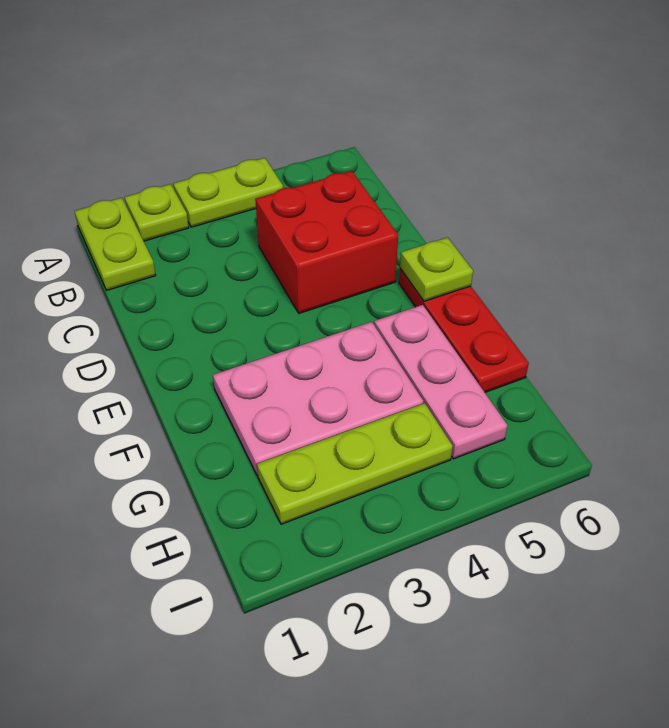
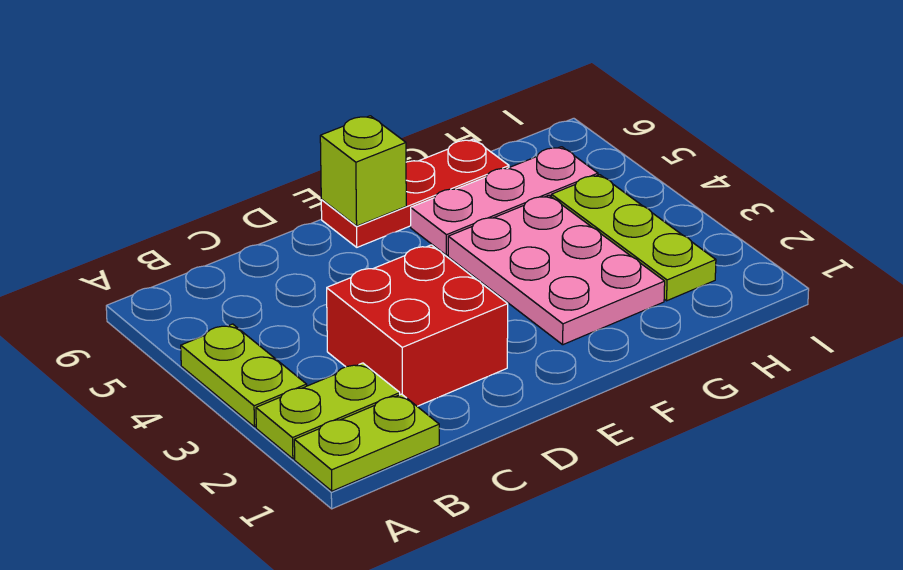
lime 1x1 plate [125,184,189,241] -> lime 1x2 plate [256,363,400,459]
red 2x2 brick [255,171,398,313] -> red 2x2 brick moved to [327,245,508,406]
lime 1x1 plate [400,237,473,301] -> lime 1x1 brick [320,116,406,226]

